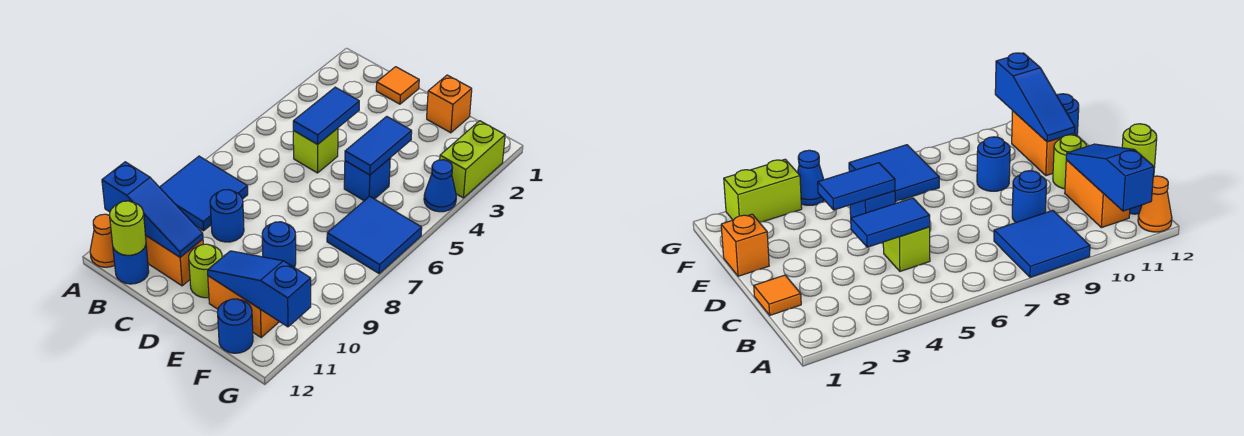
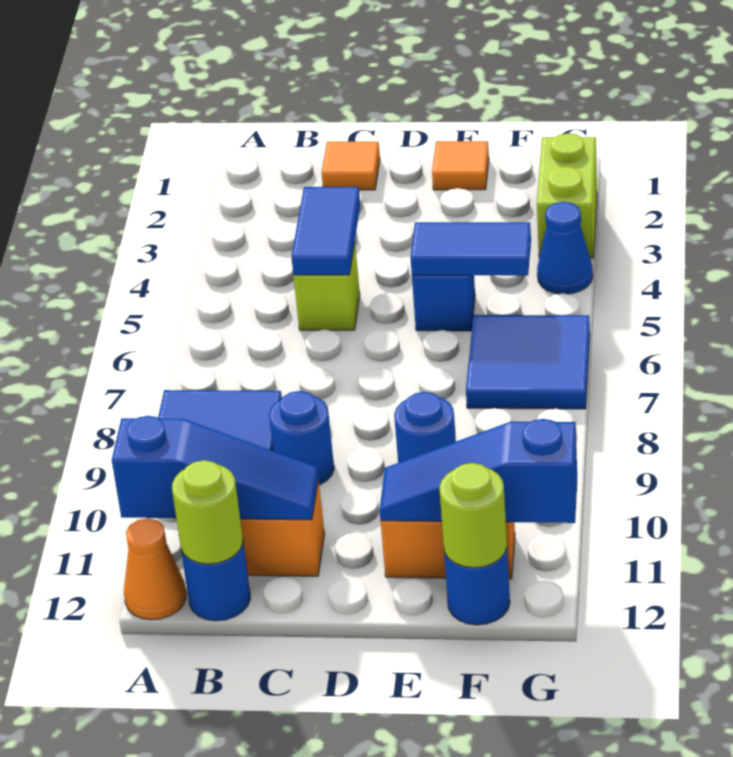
lime 1x1 round brick [189,244,222,298] -> lime 1x1 round brick moved to [439,463,507,568]
orange 1x1 brick [427,75,472,133] -> orange 1x1 tile [432,141,489,190]
blue 1x2 tile [345,116,412,175] -> blue 1x2 tile turned to [410,222,531,276]

